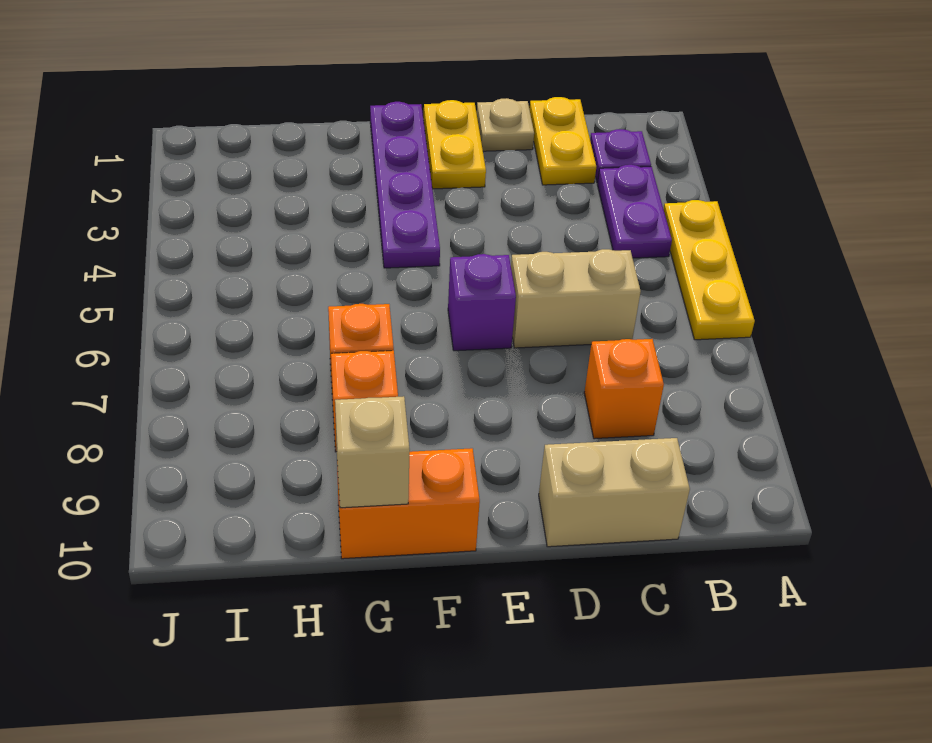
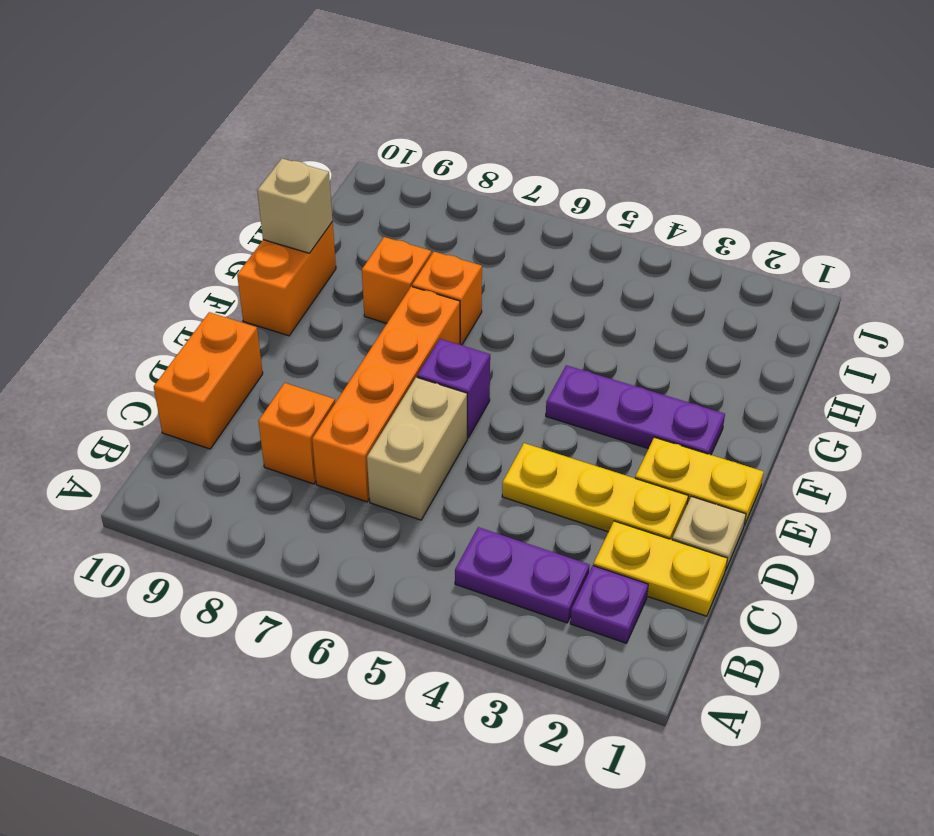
yellow 1x3 plate [664,200,755,340] -> yellow 1x3 plate moved to [502,443,688,540]
none -> orange 1x4 brick [312,287,460,502]
tan 1x2 brick [539,438,690,547] -> orange 1x2 brick [154,312,263,449]
purple 1x4 plate [370,102,440,268] -> purple 1x3 plate [546,365,725,455]

